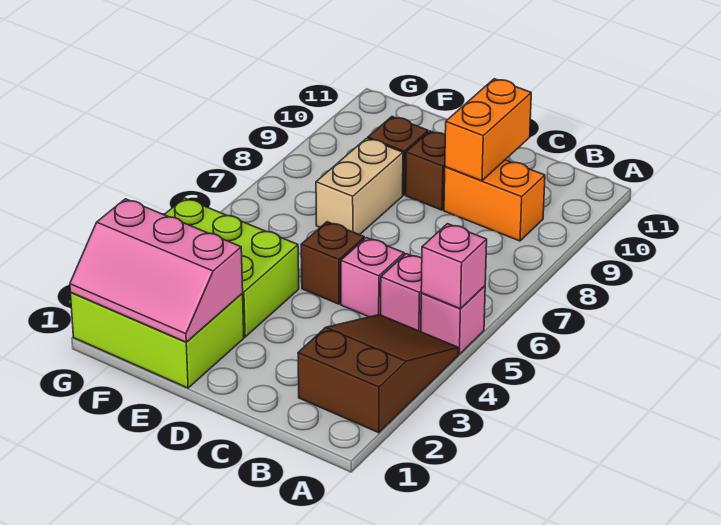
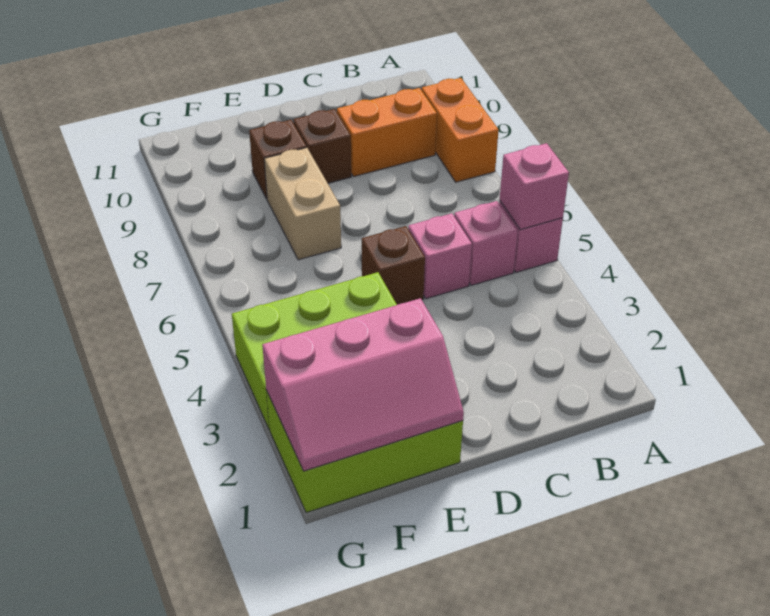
brown 2x3 slope [298,315,458,433] -> none
orange 1x2 brick [445,79,531,181] -> orange 1x2 brick moved to [422,78,499,182]

